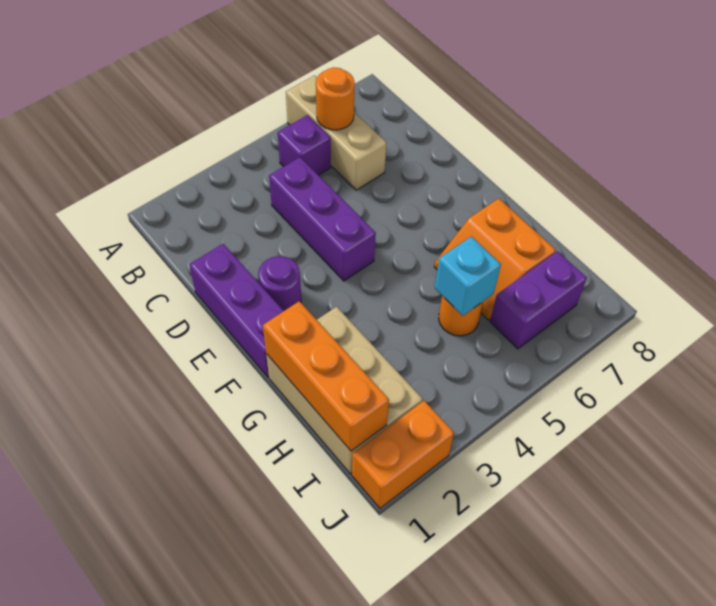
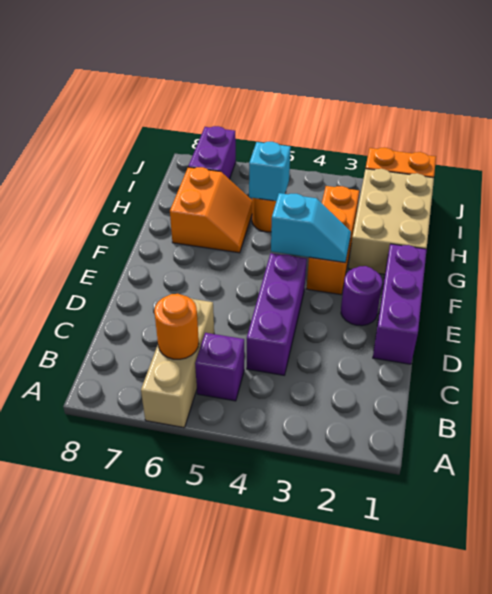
none -> cyan 1x2 slope [271,193,351,263]
orange 1x3 brick [263,301,389,451] -> orange 1x3 brick moved to [307,186,359,295]
purple 1x2 brick [490,251,587,349] -> purple 1x2 brick turned to [188,126,236,179]

